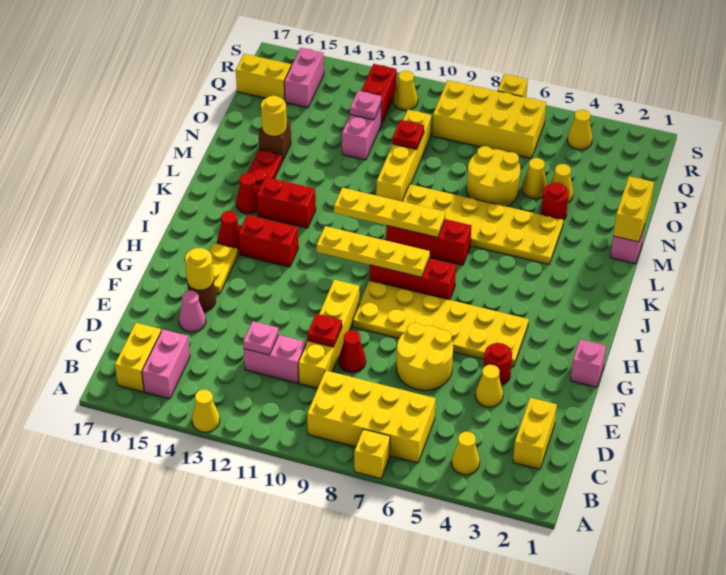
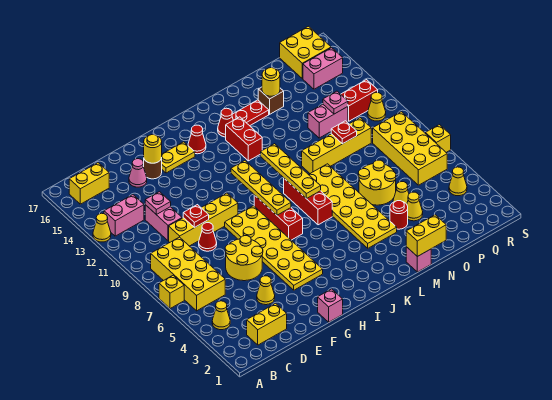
pink 1x2 brick [142,329,190,399] -> pink 1x2 brick moved to [104,195,144,236]
red 1x1 round brick [484,343,512,385] -> none
red 1x2 brick [238,215,298,267] -> none
yellow 1x2 brick [236,54,291,101] -> yellow 2x2 brick [280,26,331,79]

